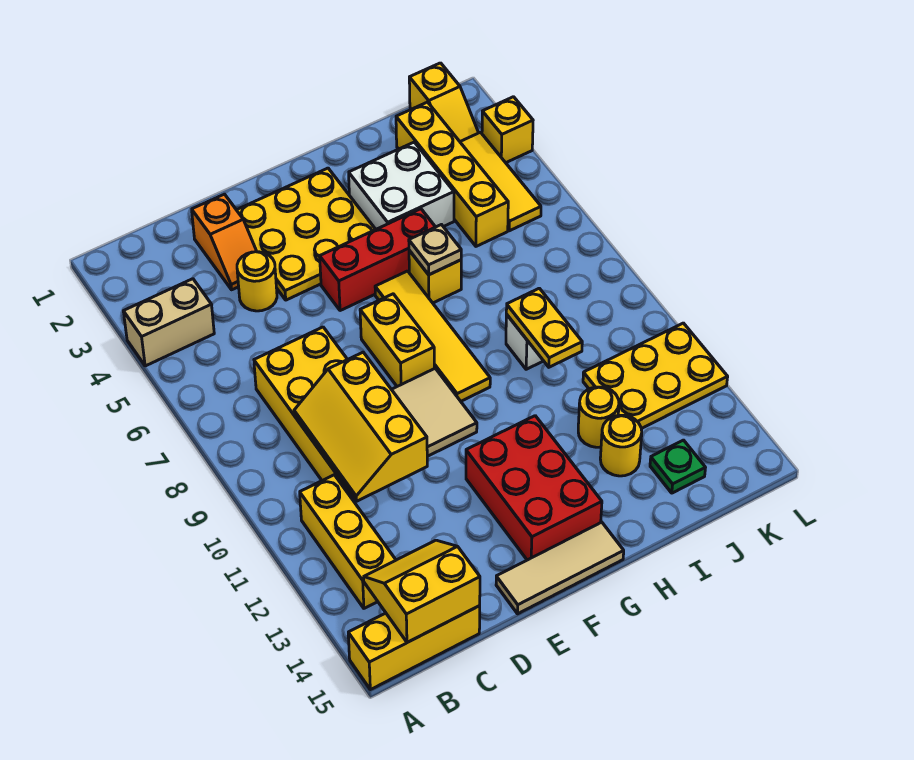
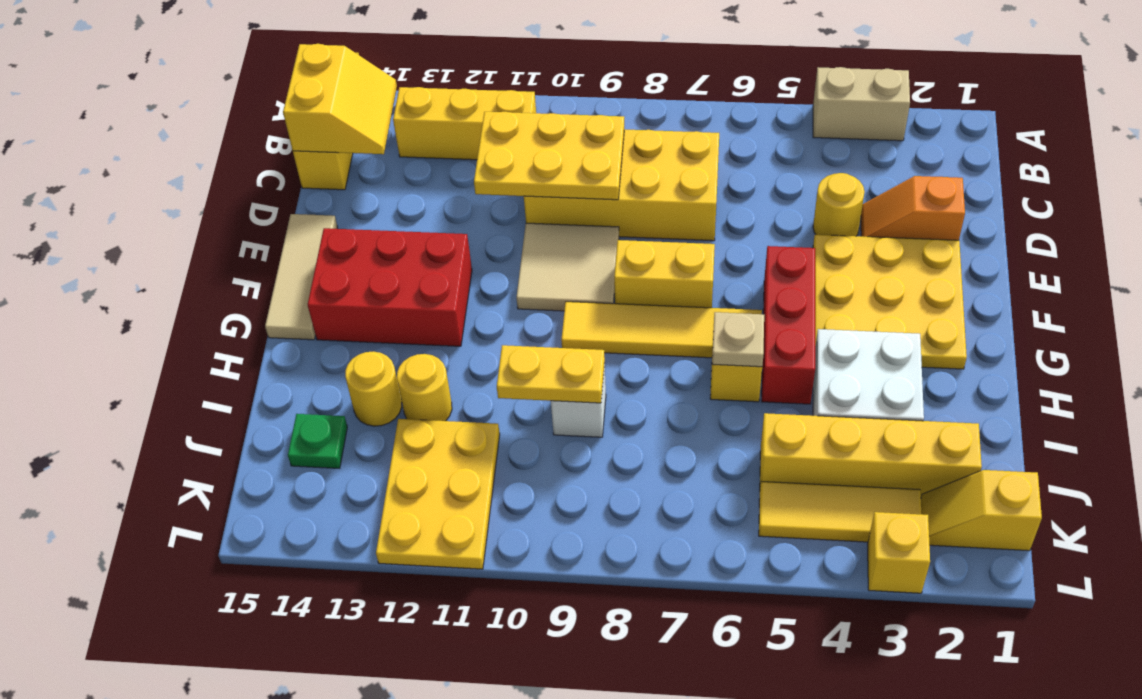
tan 1x2 brick [123,279,214,366] -> tan 1x2 brick turned to [813,67,910,141]
yellow 2x3 slope [294,352,427,501] -> yellow 2x3 plate [474,112,624,200]

